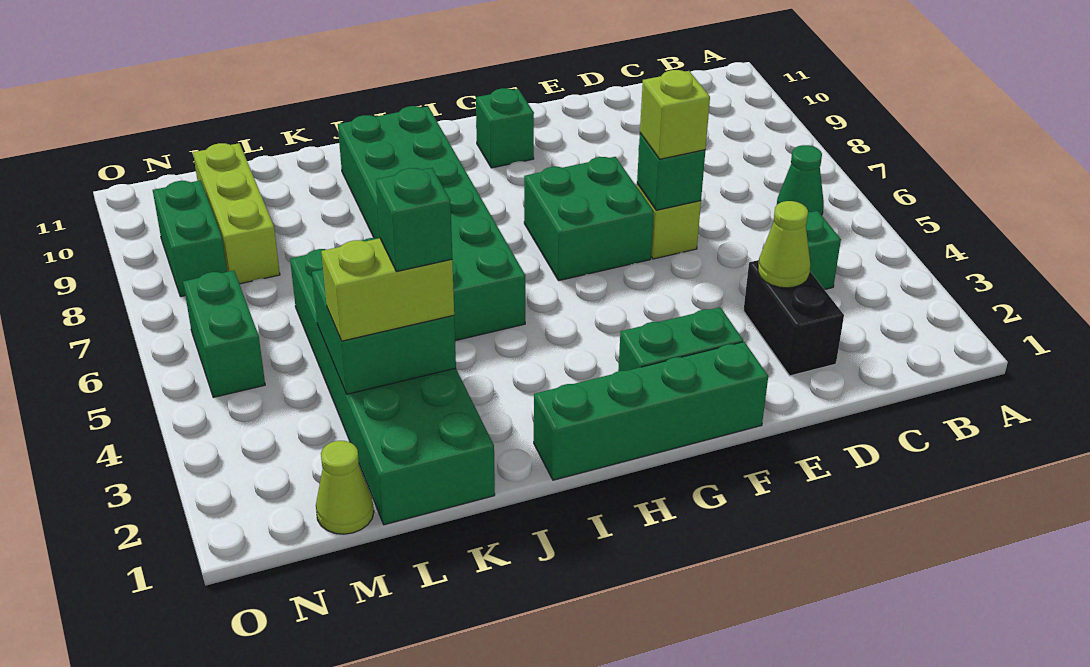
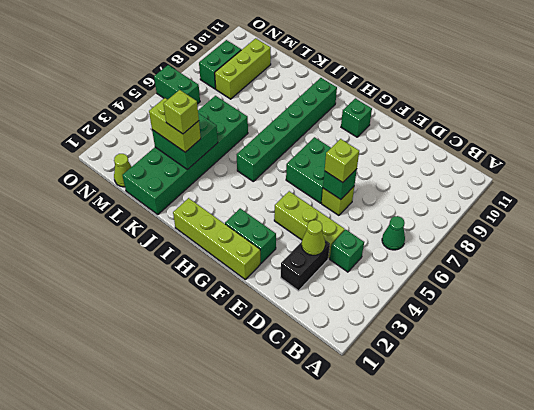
none -> lime 1x3 brick [274,191,345,259]
green 1x4 brick [534,342,768,480] -> lime 1x4 brick [173,198,260,279]
green 2x6 brick [338,106,525,341] -> green 1x6 brick [237,78,337,181]
green 1x1 brick [376,168,452,272] -> lime 1x1 brick [163,90,199,134]
green 1x2 brick [183,270,265,397] -> green 1x2 brick turned to [154,65,200,104]

